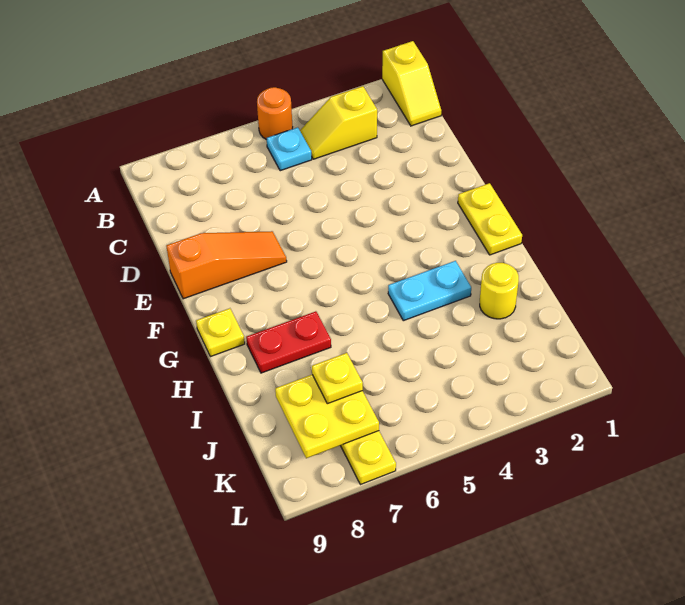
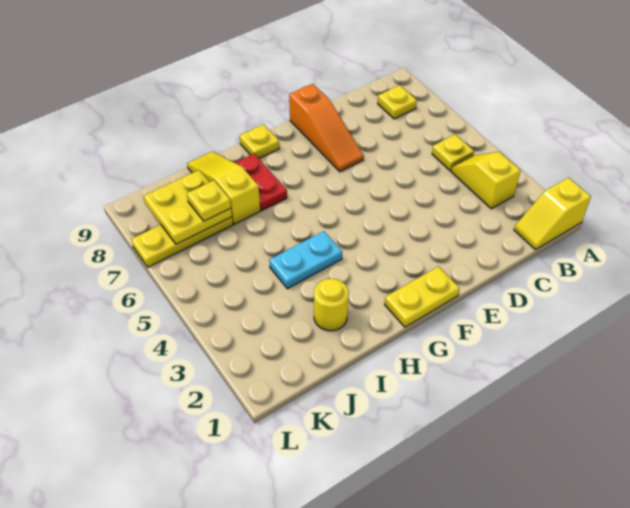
orange 1x1 round brick [257,87,293,140] -> none
cyan 1x1 plate [267,127,312,171] -> yellow 1x1 plate [432,134,474,171]
none -> yellow 1x1 plate [378,85,417,119]
cyan 1x2 plate [388,261,471,321] -> cyan 1x2 plate turned to [269,231,342,289]
none -> yellow 1x3 slope [187,152,260,224]

